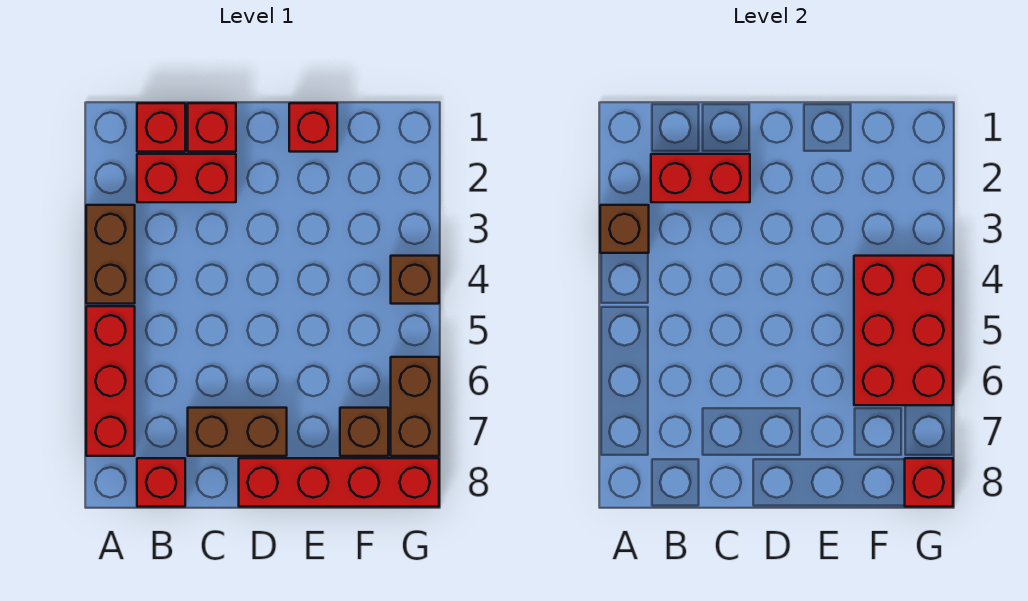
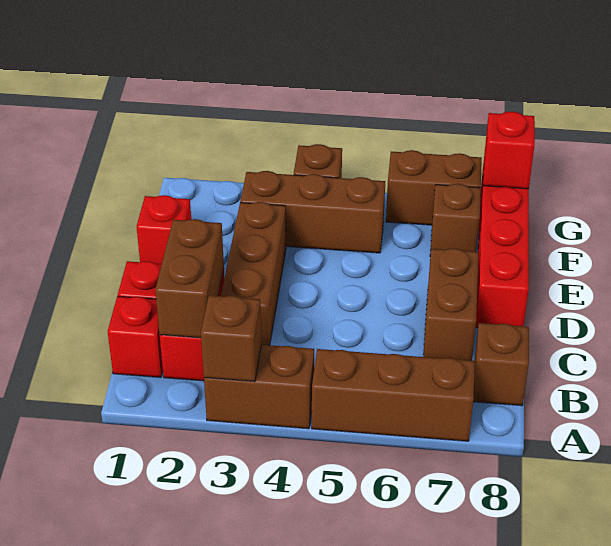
red 1x3 brick [86,306,135,456] -> brown 1x3 brick [312,349,475,441]
red 1x2 brick [651,154,750,202] -> brown 1x2 brick [155,219,224,338]
red 1x1 brick [137,458,185,507] -> brown 1x1 brick [473,323,529,406]
none -> brown 1x3 brick [221,202,286,345]
none -> brown 1x3 brick [240,171,385,253]
red 2x3 brick [854,256,953,405] -> none

